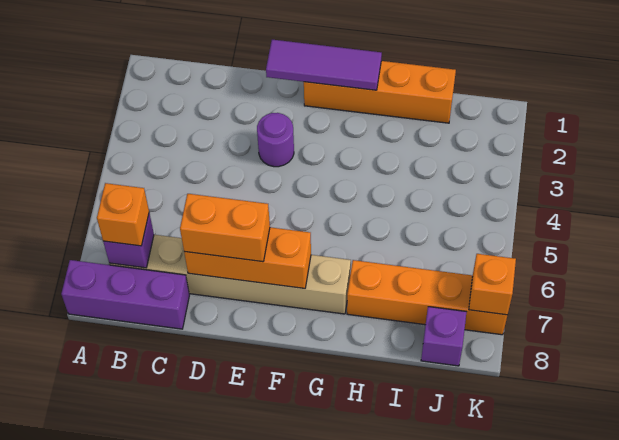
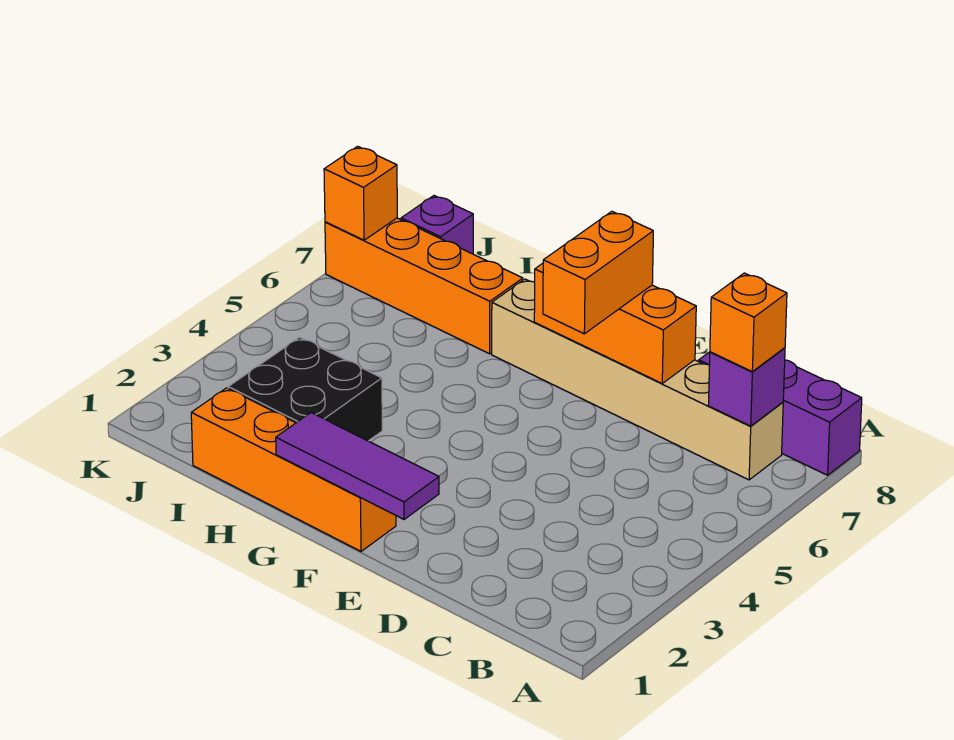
orange 1x2 brick [180,194,270,262] -> orange 1x2 brick turned to [543,211,653,334]
purple 1x1 round brick [257,113,294,167] -> none
none -> black 2x2 brick [228,337,382,441]

